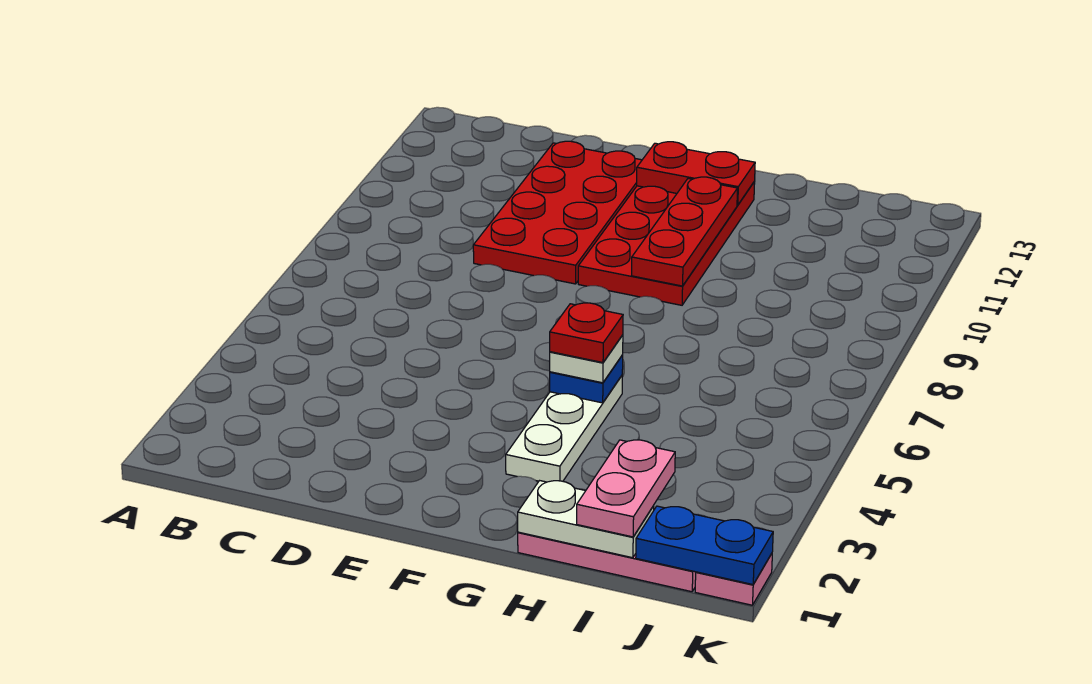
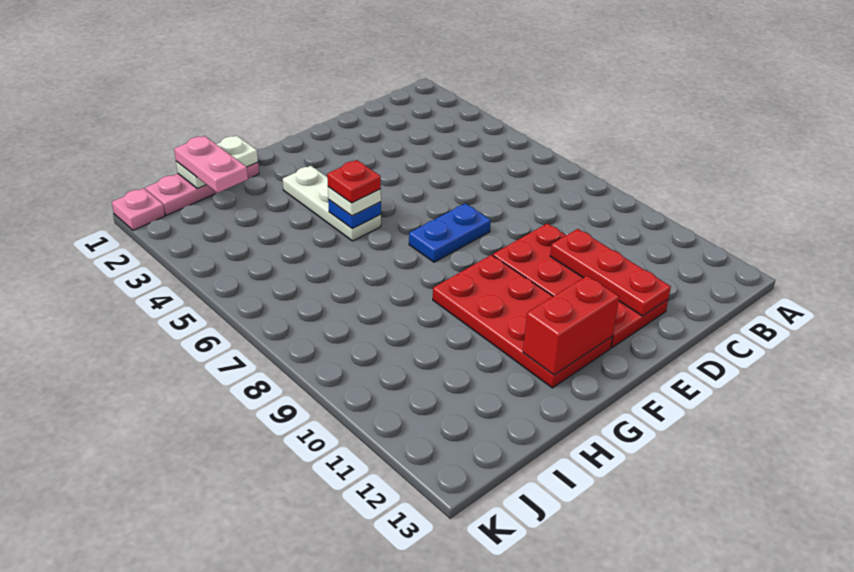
red 1x2 plate [637,142,755,205] -> red 1x2 brick [523,276,619,375]
red 1x3 plate [632,177,738,286] -> red 1x3 plate moved to [550,229,671,316]
blue 1x2 plate [636,506,773,585] -> blue 1x2 plate moved to [409,203,491,262]

